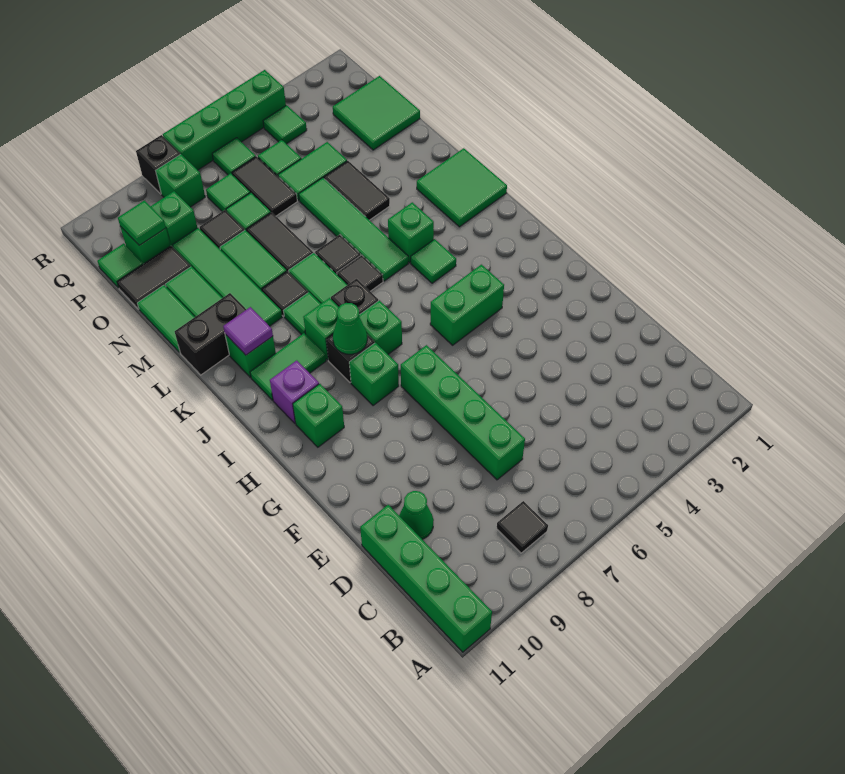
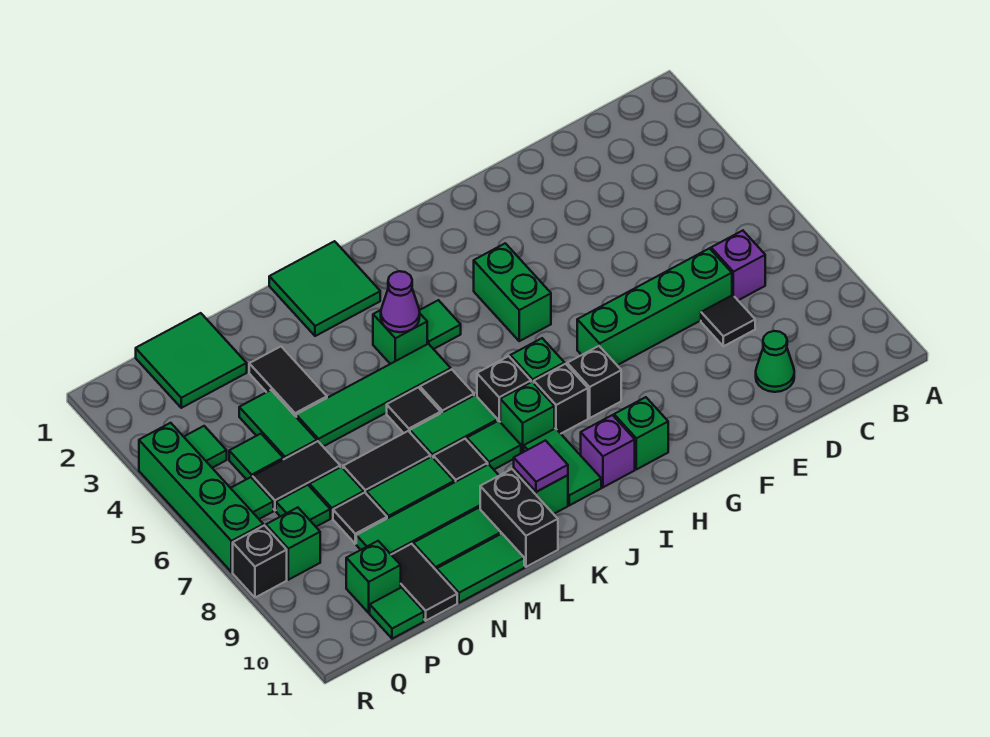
green 1x4 brick [360,505,492,652] -> none
black 1x1 tile [497,501,548,553] -> black 1x1 tile moved to [701,295,755,346]
none -> purple 1x1 brick [711,231,765,300]
green 1x1 brick [349,343,399,406] -> black 1x1 brick [567,346,621,418]
green 1x1 cone [333,303,367,354] -> none
none -> purple 1x1 cone [381,271,420,332]
black 1x2 tile [324,161,390,220] -> black 1x2 tile turned to [249,347,327,416]
green 1x1 brick [151,191,197,247] -> none
green 1x1 tile [118,200,166,245] -> none

